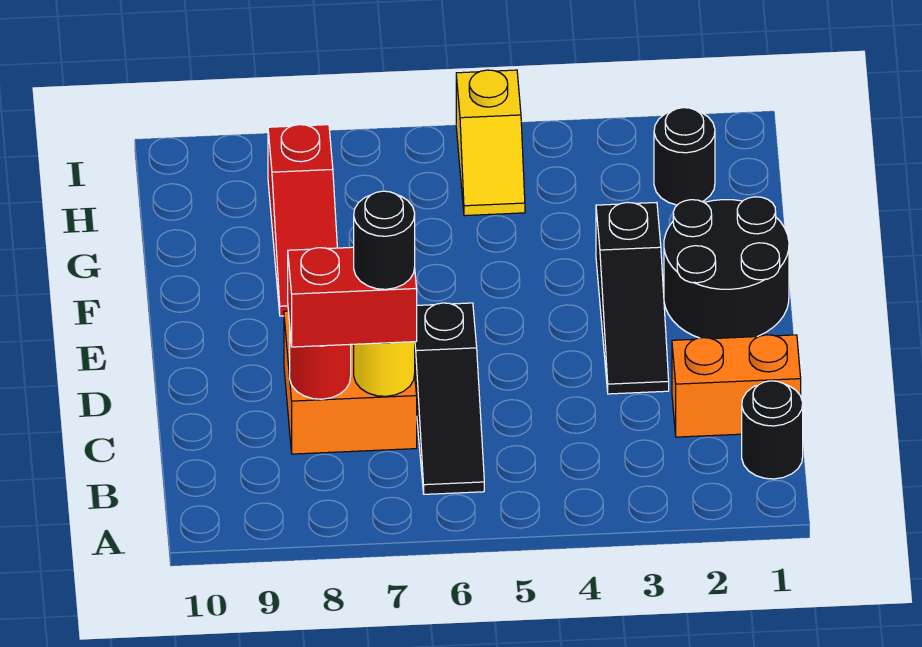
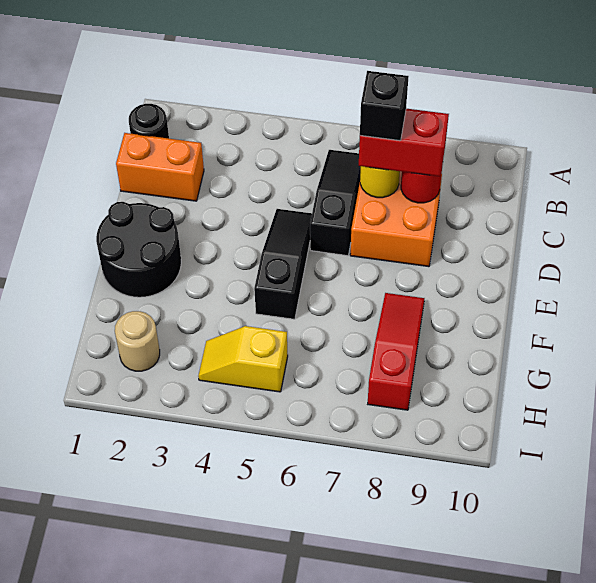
black 1x1 round brick [354,191,415,289] -> black 1x1 brick [360,71,409,141]
black 1x3 slope [596,202,669,394] -> black 1x3 slope moved to [254,209,312,319]
black 1x1 round brick [654,108,715,205] -> tan 1x1 round brick [115,311,160,371]
yellow 1x2 slope [456,70,525,216] -> yellow 1x2 slope turned to [198,326,288,392]

